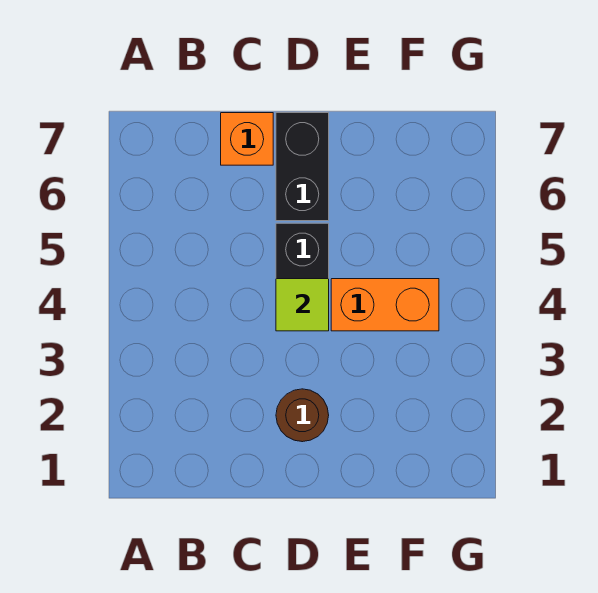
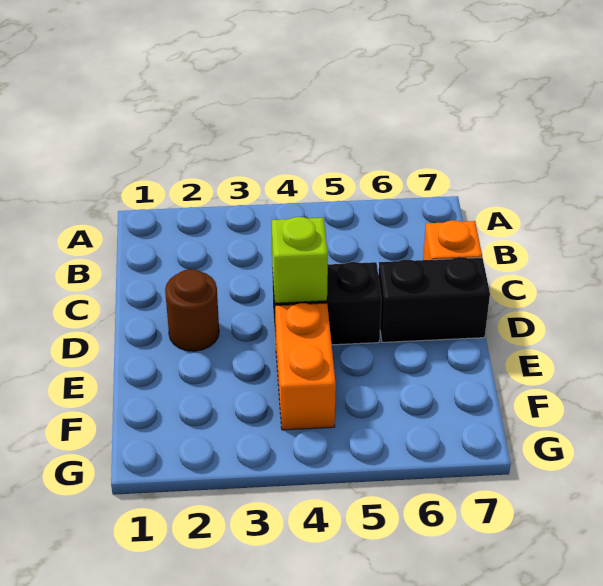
lime 1x1 tile [276,279,329,331] -> lime 1x1 brick [272,217,328,303]

